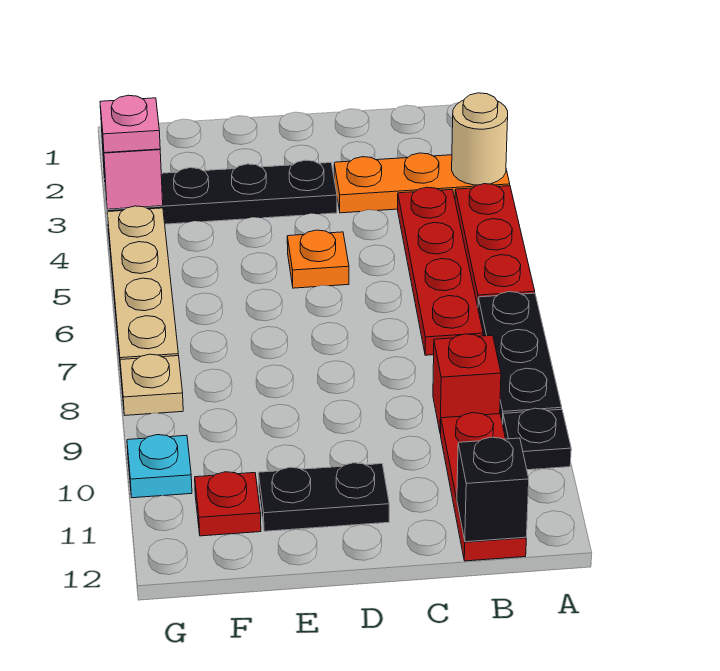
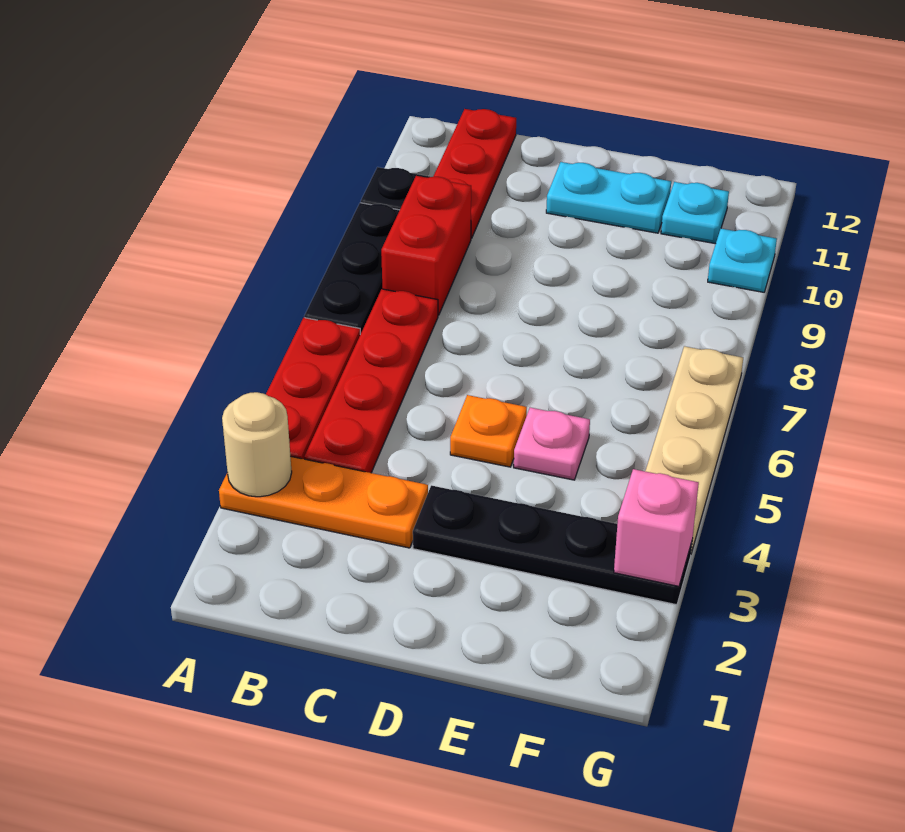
red 1x1 brick [433,334,501,434] -> red 1x2 brick [381,176,471,315]
black 1x1 brick [457,437,529,542] -> none
black 1x2 plate [258,463,389,531] -> cyan 1x2 plate [546,162,671,233]
red 1x1 plate [195,472,261,536] -> cyan 1x1 plate [661,182,729,244]
pink 1x1 plate [100,95,160,153] -> pink 1x1 plate moved to [514,408,590,480]
tan 1x1 plate [120,354,183,415] -> none

